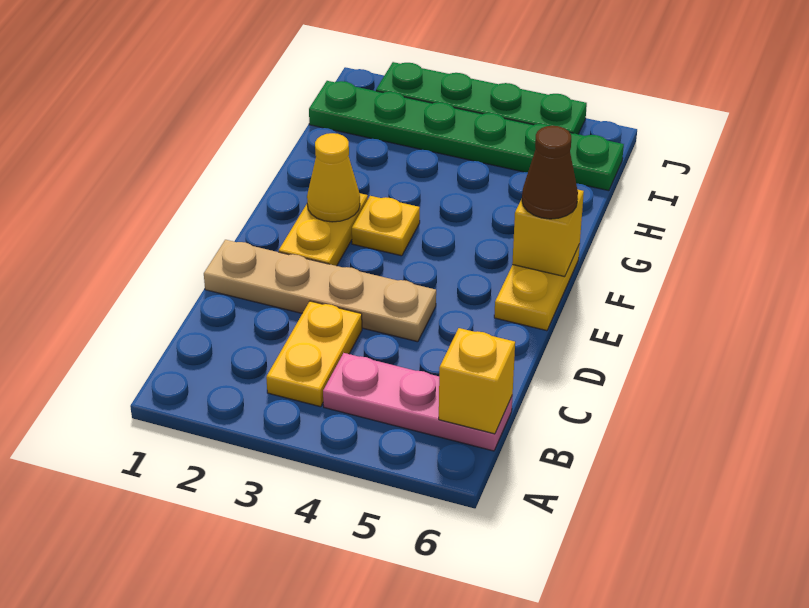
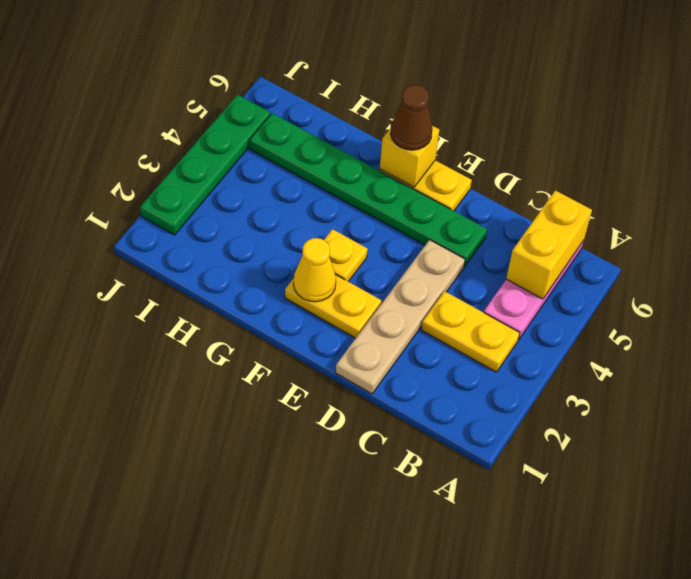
yellow 1x1 brick [439,328,515,434] -> yellow 1x2 brick [506,190,592,299]
green 1x6 plate [309,81,624,191] -> green 1x6 plate turned to [250,113,487,267]

